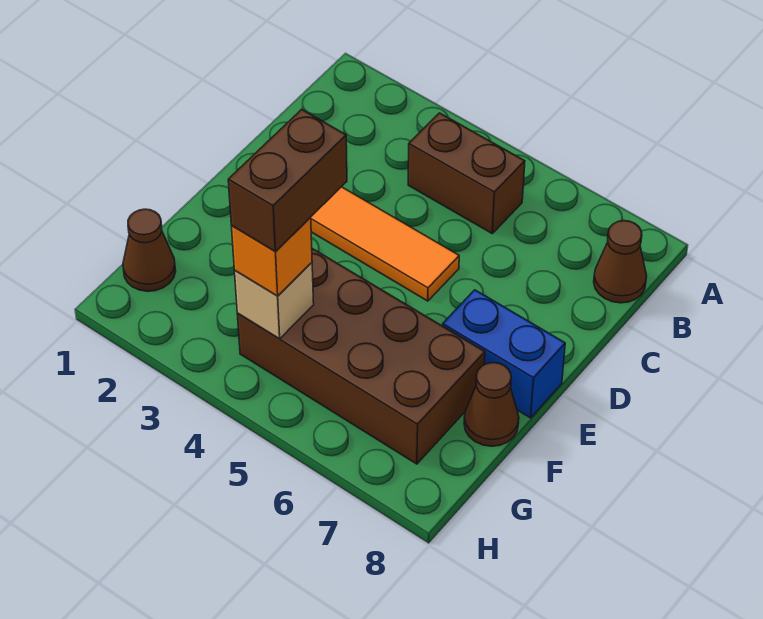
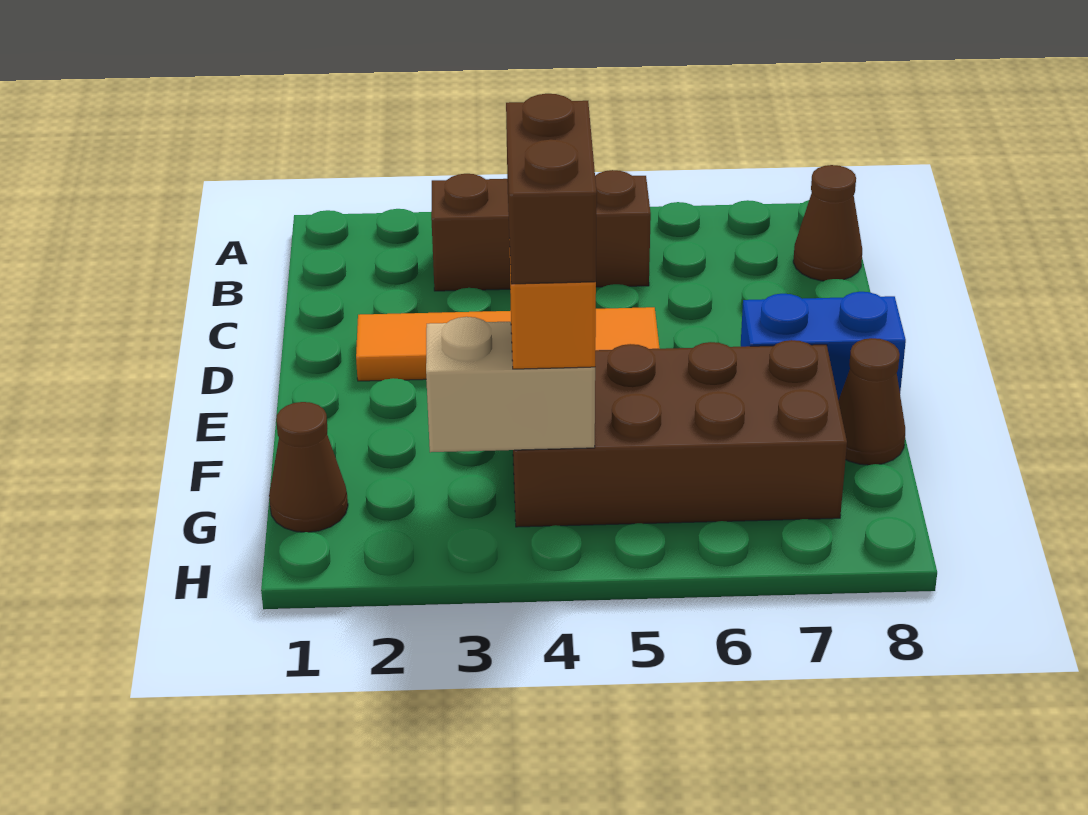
brown 1x2 brick [408,113,525,233] -> brown 1x3 brick [431,170,651,291]
tan 1x1 brick [235,263,314,339] -> tan 1x2 brick [426,317,595,452]

